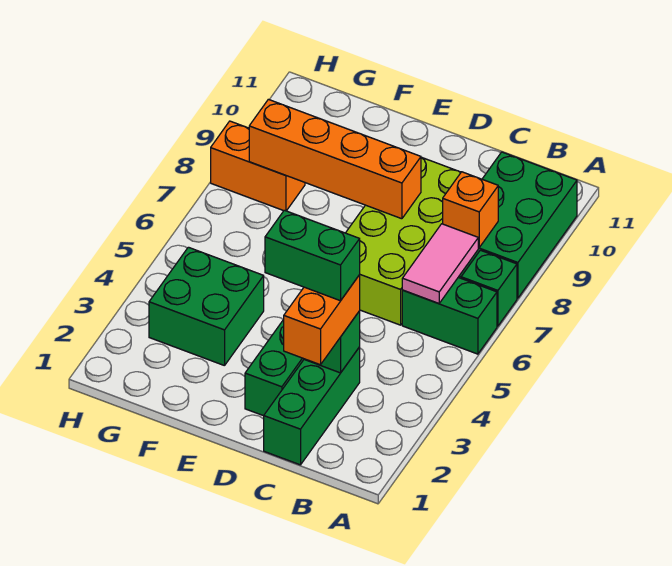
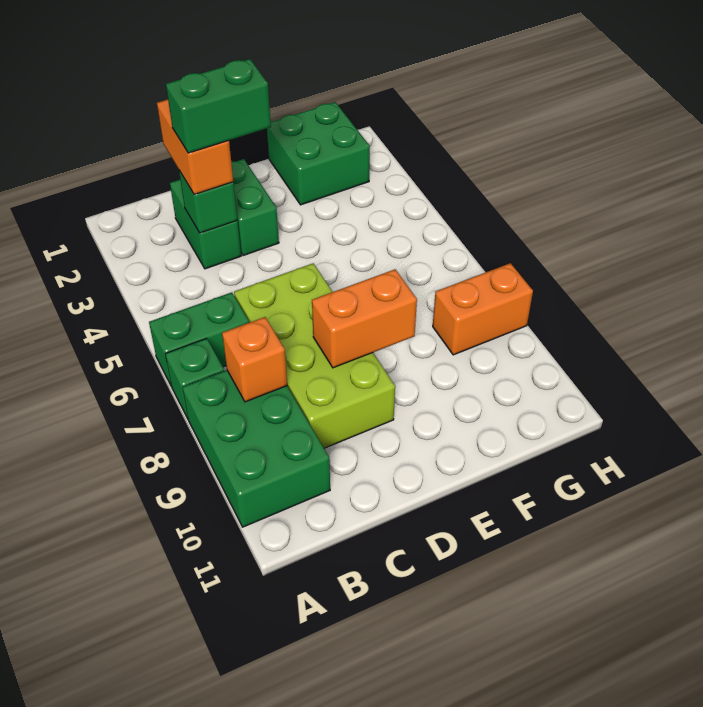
pink 1x2 tile [402,224,478,304] -> none
green 1x3 brick [264,347,360,465] -> green 1x2 brick [170,180,241,269]
orange 1x4 brick [249,99,421,219] -> orange 1x2 brick [312,269,417,368]
green 2x2 brick [149,247,264,366] -> green 2x2 brick moved to [267,102,370,205]

